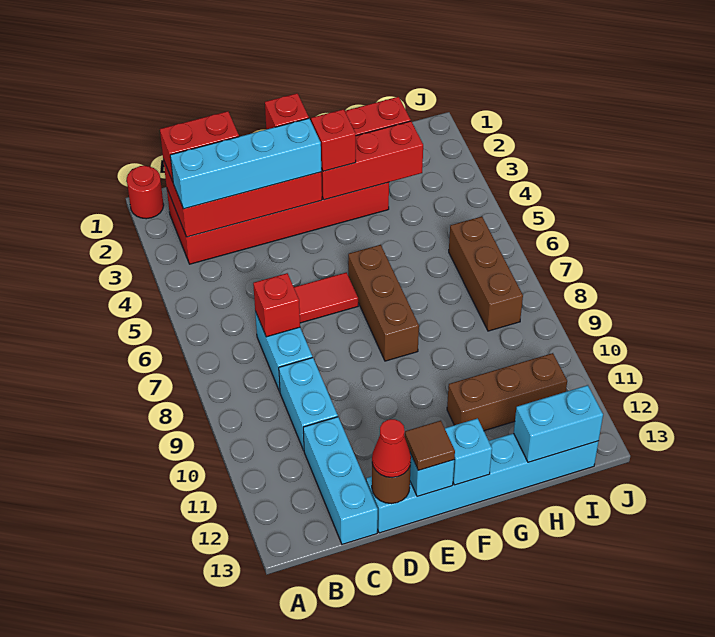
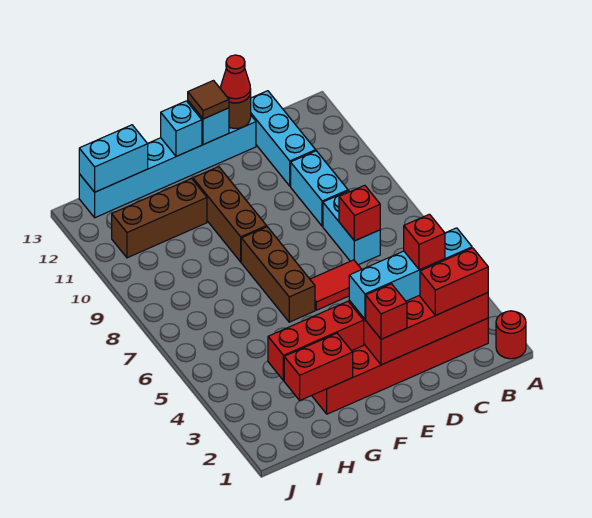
red 1x1 brick [311,109,356,171] -> red 1x1 brick moved to [404,214,445,270]
brown 1x3 brick [449,217,523,331] -> brown 1x3 brick moved to [193,167,267,262]

